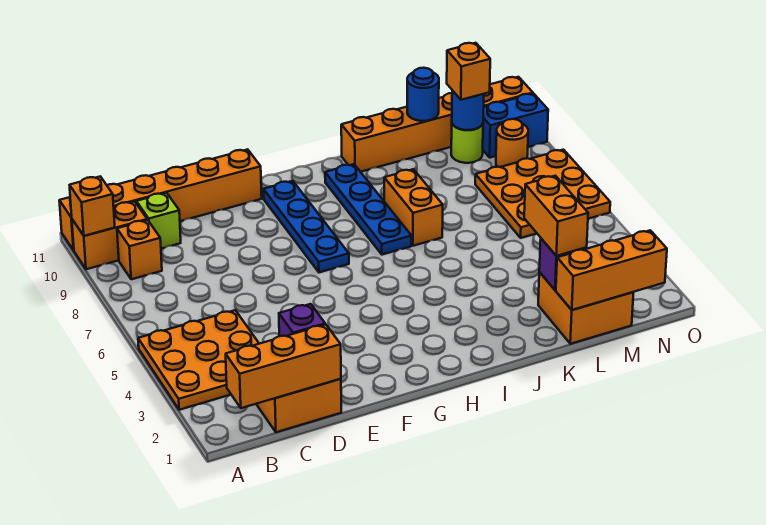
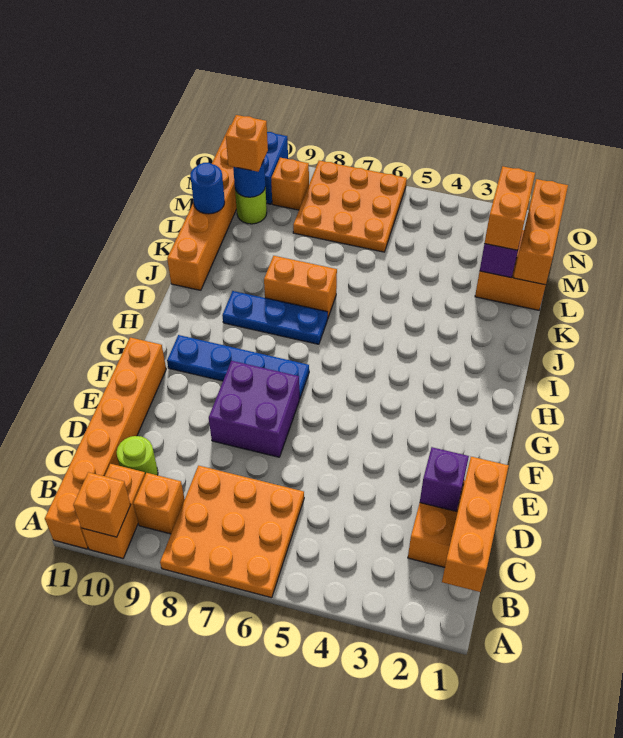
orange 3x3 plate [138,310,259,410] -> orange 3x3 plate moved to [160,466,304,598]
lime 1x1 brick [136,193,181,249] -> lime 1x1 round brick [117,436,158,475]
none -> purple 2x2 brick [209,361,300,457]
blue 1x4 plate [325,164,412,255] -> blue 1x3 plate [222,291,328,344]
orange 1x2 brick [524,176,588,256] -> orange 1x2 brick turned to [485,166,535,250]
orange 1x1 round brick [496,119,528,167] -> orange 1x1 brick [271,158,309,210]

